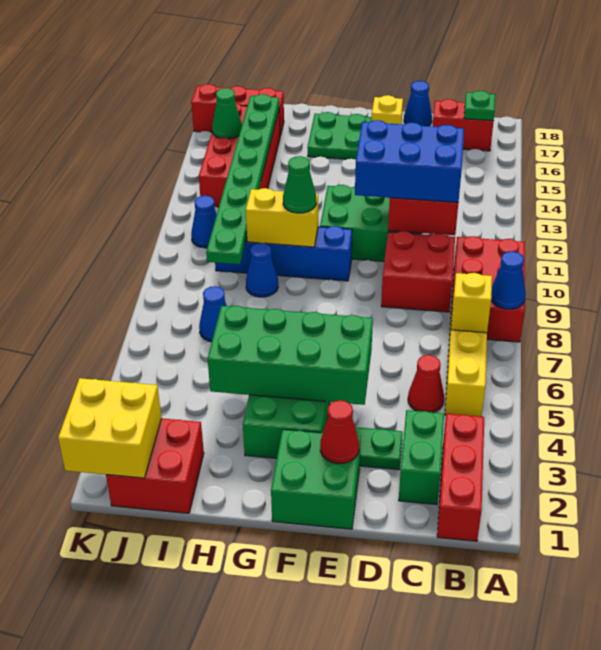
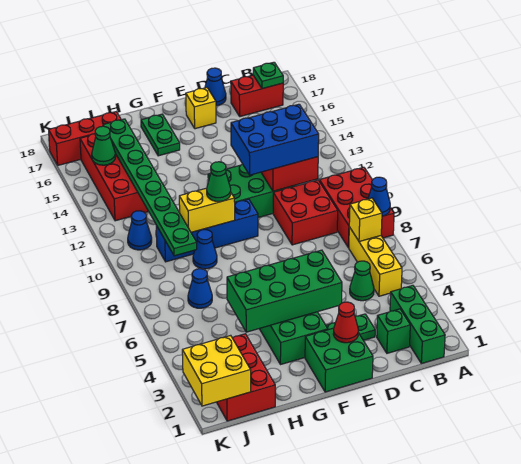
red 1x3 brick [437,414,484,541] -> green 1x3 brick [390,285,445,364]
green 1x2 brick [399,410,444,505] -> green 1x1 brick [377,309,410,353]
red 1x1 cone [408,355,444,412] -> green 1x1 cone [350,261,374,301]
green 2x2 plate [307,112,372,160] -> green 1x2 plate [141,114,180,156]
red 2x2 brick [106,418,204,513] -> red 2x3 brick [217,334,275,421]

